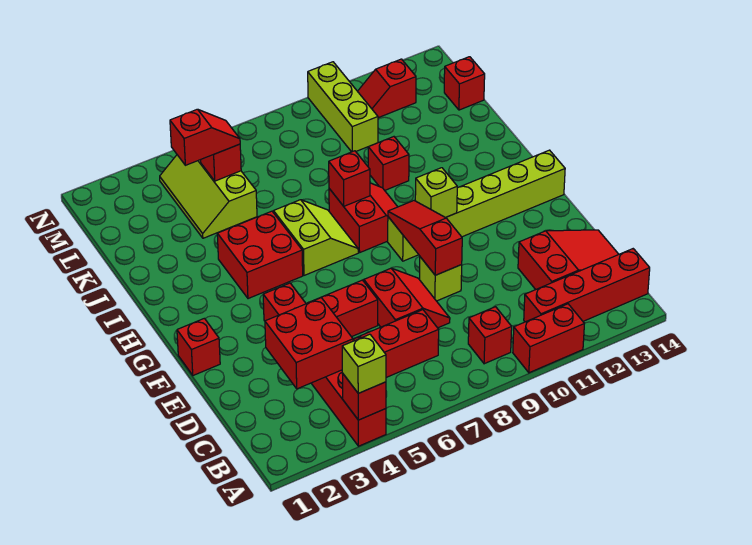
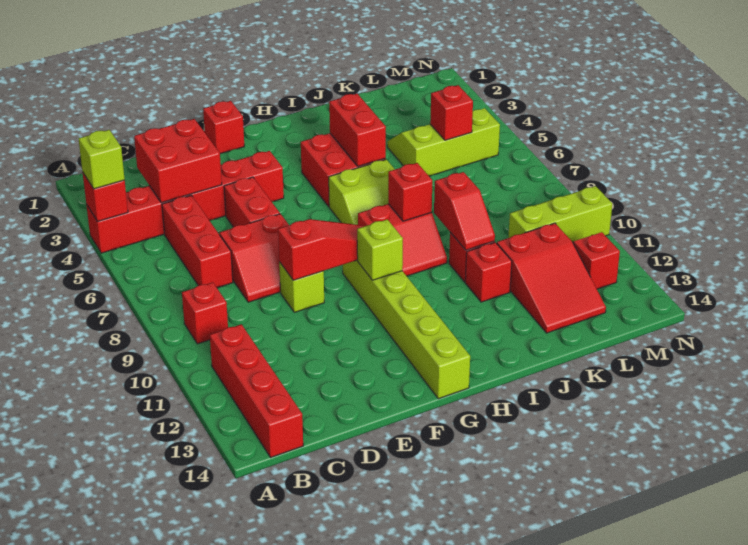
red 1x2 brick [513,304,584,373] -> red 1x2 brick moved to [329,94,386,166]
red 2x3 slope [518,230,619,289] -> red 2x3 slope moved to [497,223,606,333]
red 1x2 slope [170,109,240,165] -> red 1x2 slope moved to [434,172,495,250]
red 1x1 brick [444,57,485,110] -> red 1x1 brick moved to [465,242,512,302]

